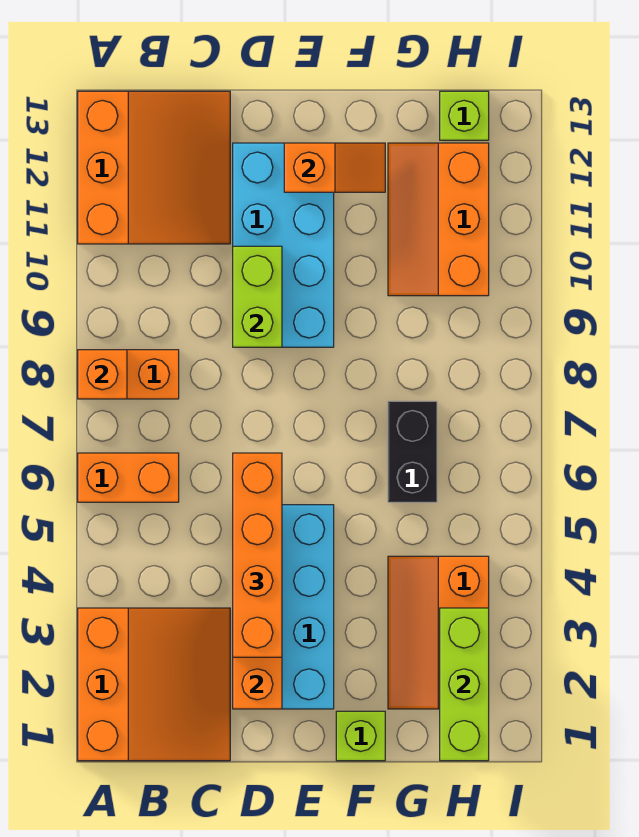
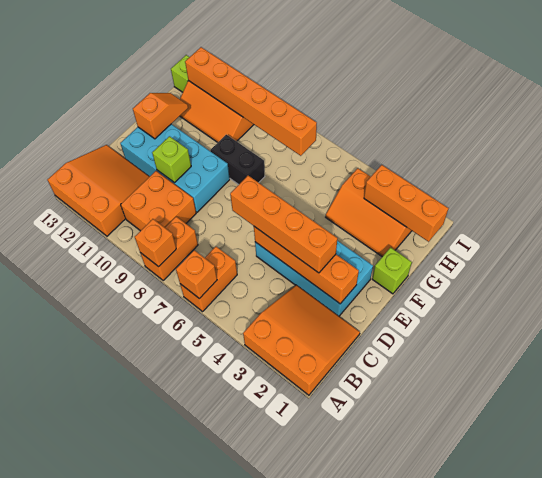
none -> orange 1x1 brick [176,250,217,299]
none -> orange 2x2 brick [121,171,196,231]
lime 1x2 brick [233,246,282,347] -> lime 1x1 brick [152,136,191,183]
black 1x2 brick [388,401,437,502] -> black 1x2 brick moved to [210,135,265,185]
lime 1x3 brick [440,608,489,761] -> orange 1x3 brick [364,165,449,242]
none -> orange 1x6 brick [185,47,317,156]

